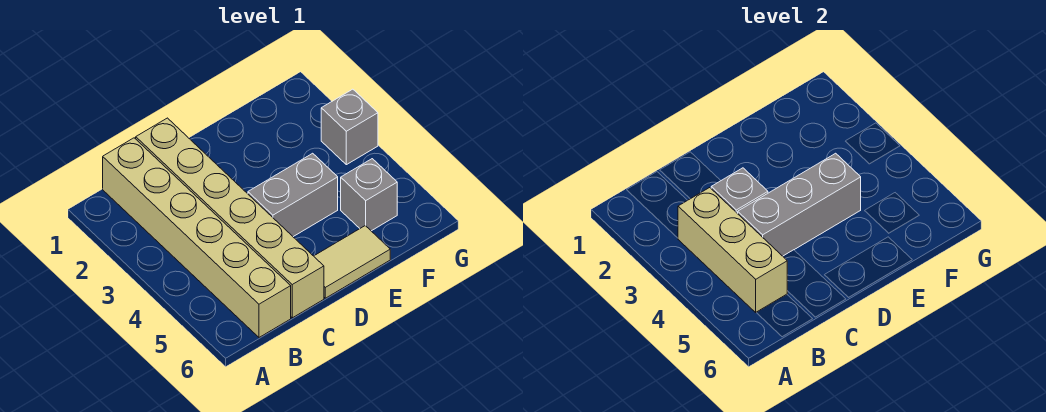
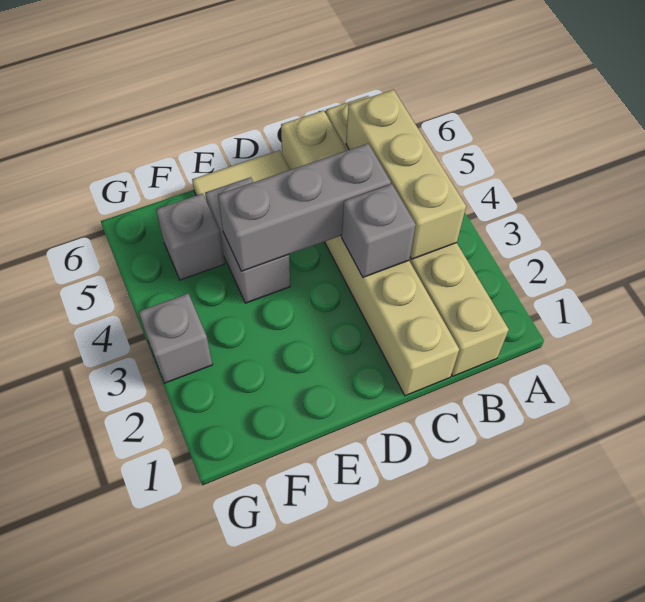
grey 1x2 brick [248,153,338,237] -> grey 1x2 brick turned to [205,177,290,303]

